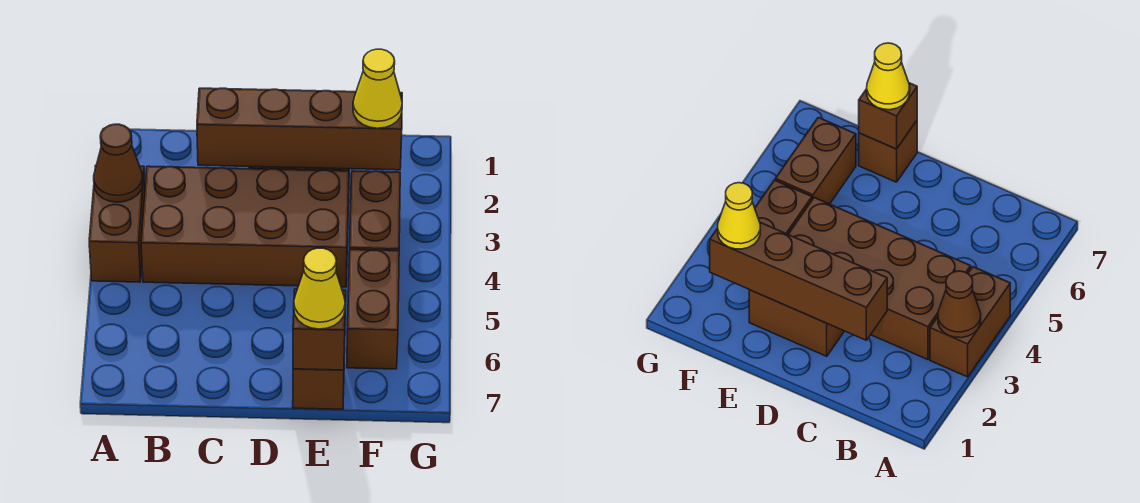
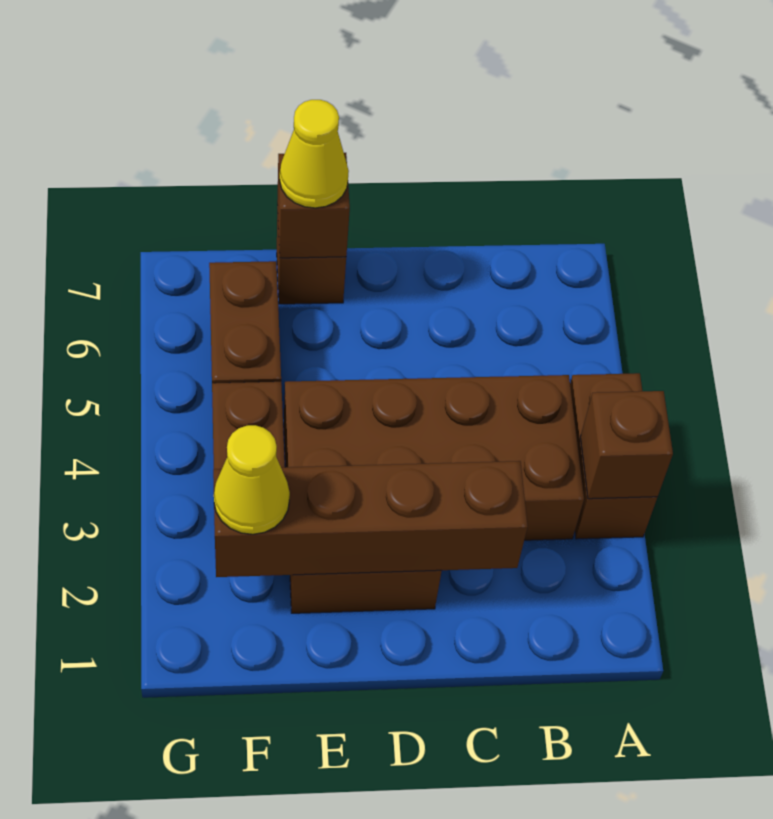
brown 1x1 cone [94,124,143,202] -> brown 1x1 brick [580,391,673,499]

